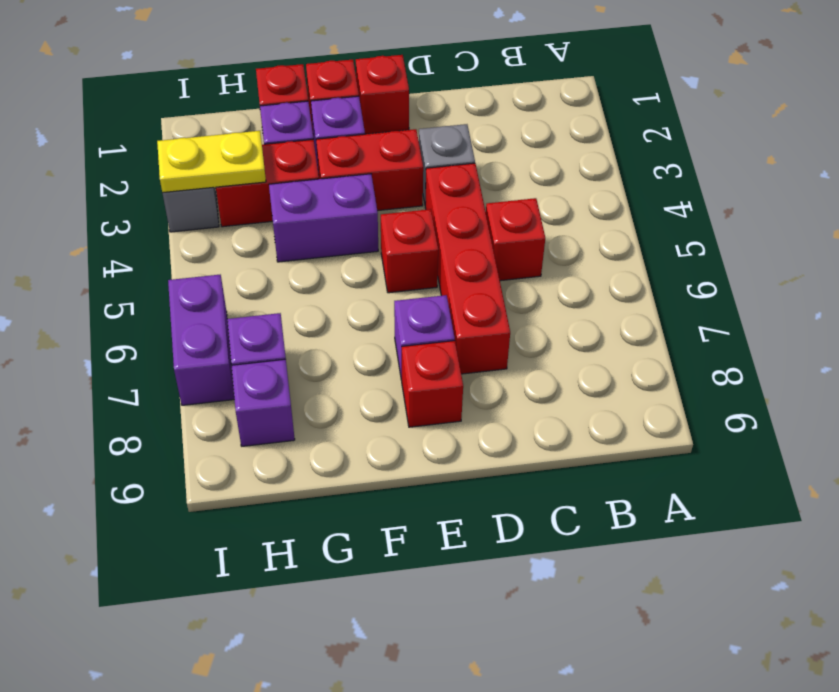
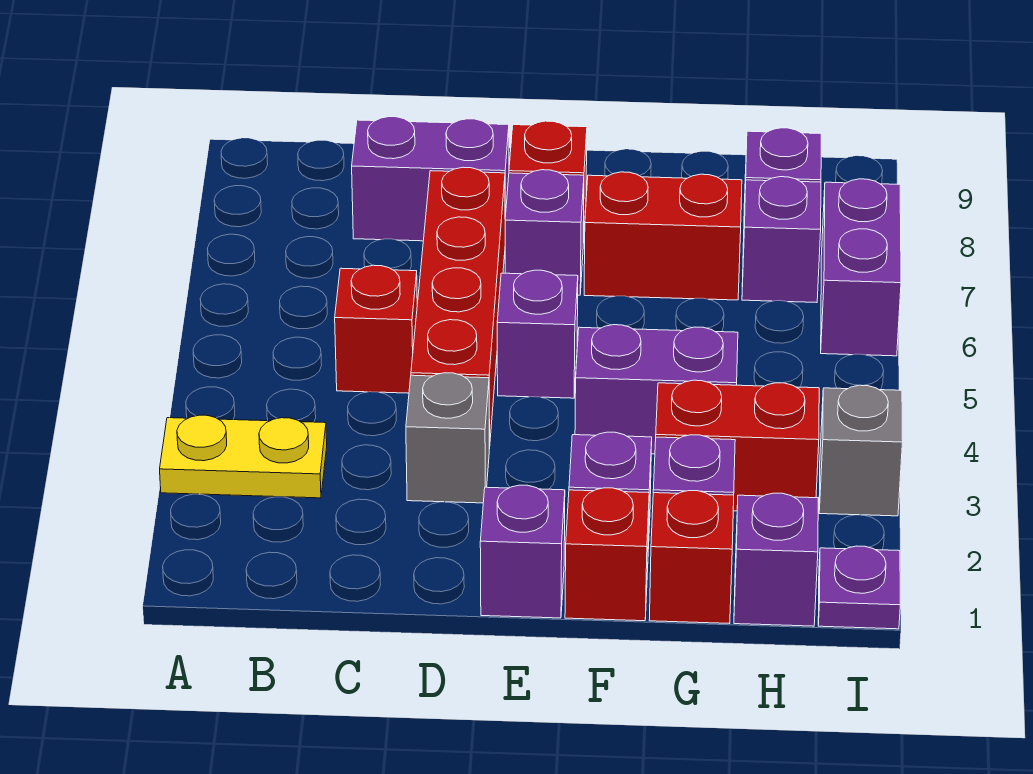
none -> purple 1x2 brick [352,117,509,241]
red 1x1 brick [356,55,409,134] -> purple 1x1 brick [480,485,565,618]
red 1x2 brick [316,129,423,211] -> red 1x2 brick moved to [584,172,742,300]
red 1x1 brick [381,209,438,293] -> purple 1x1 brick [497,270,578,398]
none -> purple 1x1 brick [734,493,818,626]
yellow 1x2 plate [157,131,266,193] -> yellow 1x2 plate moved to [160,415,327,498]
none -> purple 1x1 plate [818,546,900,629]

